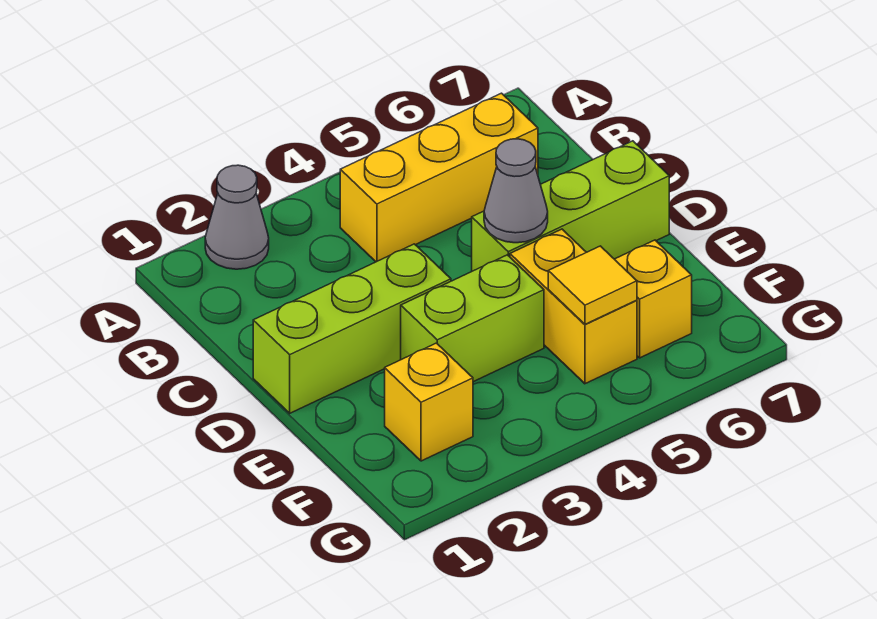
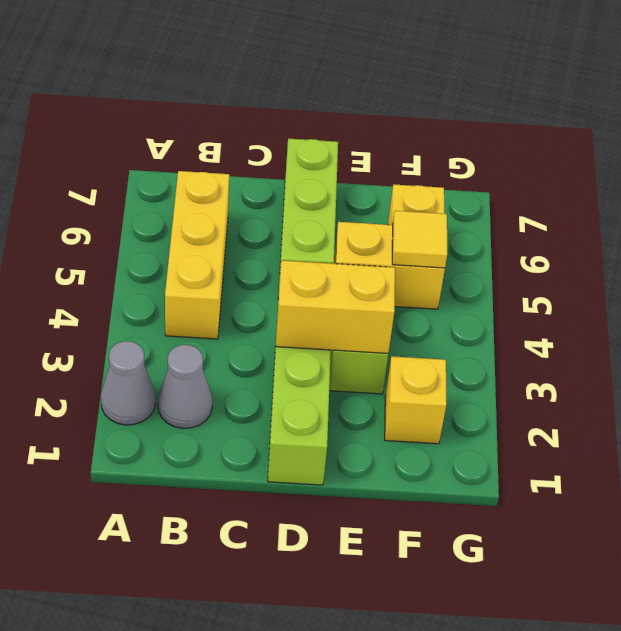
none -> yellow 1x2 brick [276,260,395,353]
grey 1x1 cone [484,139,548,243] -> grey 1x1 cone moved to [158,345,212,428]

